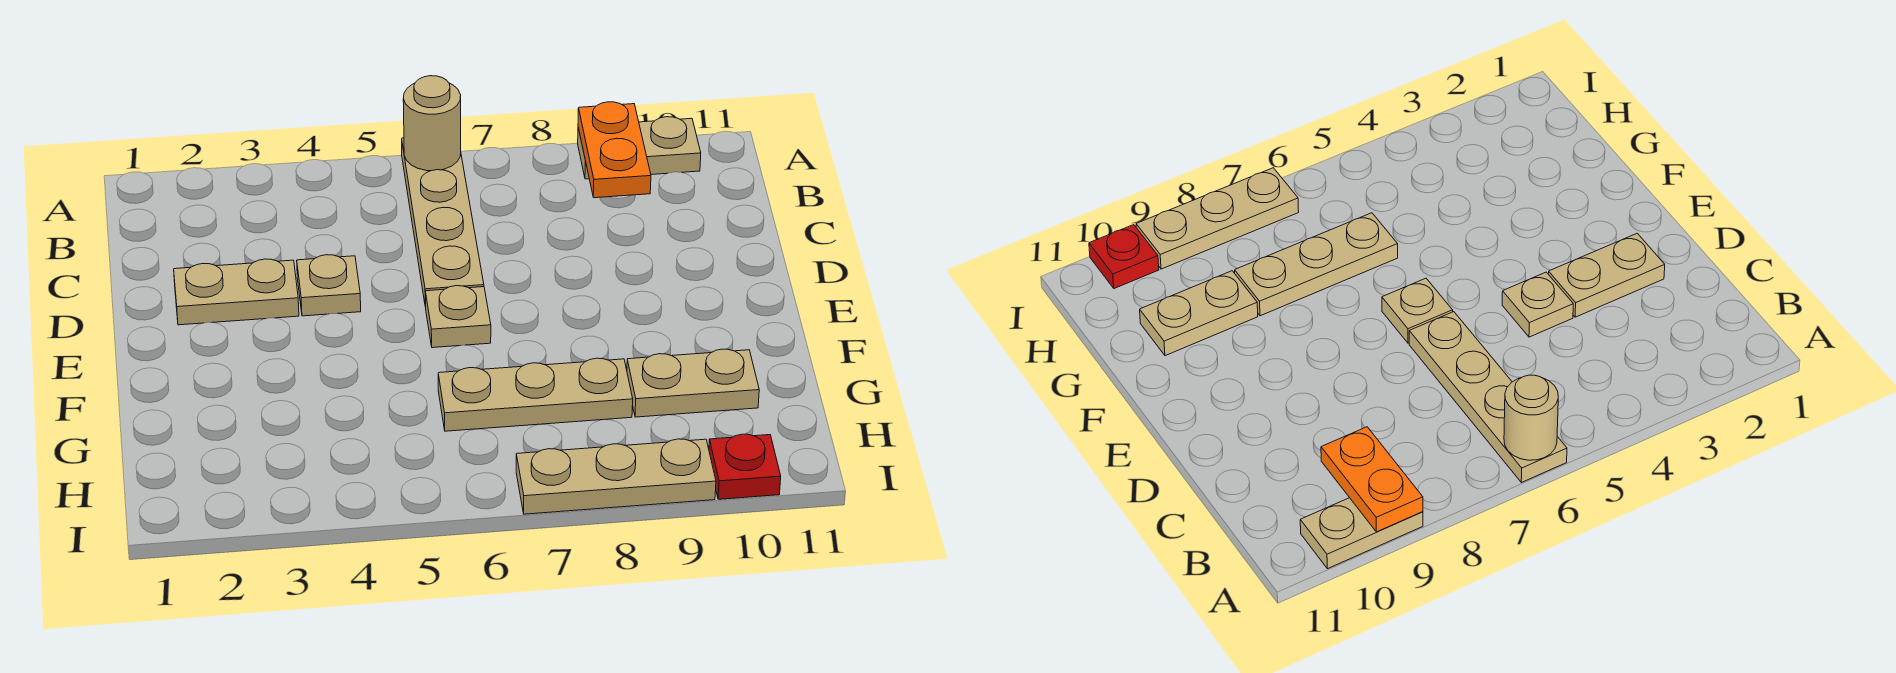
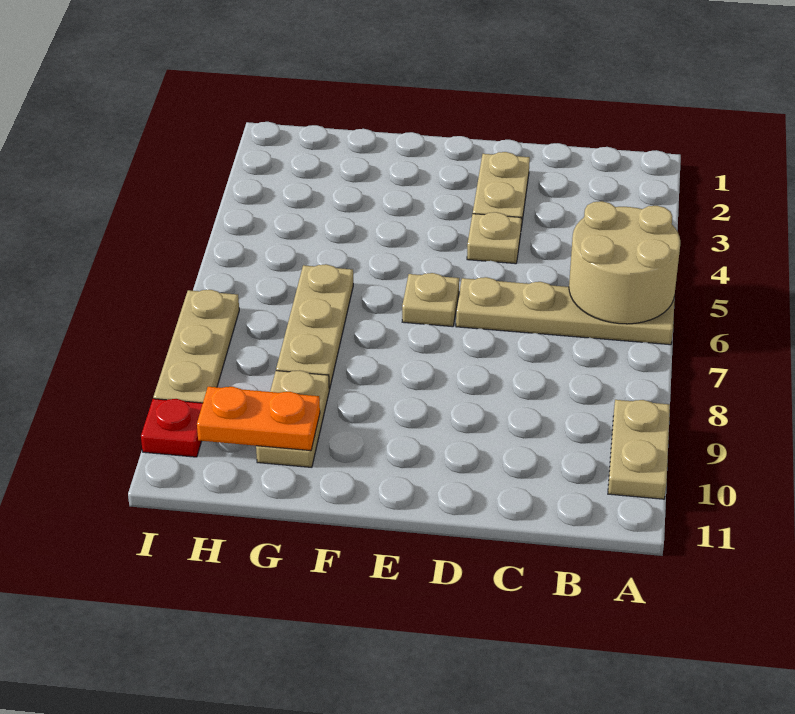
tan 1x1 round brick [403,76,461,171] -> tan 2x2 round brick [569,201,680,324]
orange 1x2 plate [578,102,651,198] -> orange 1x2 plate moved to [197,387,320,451]

